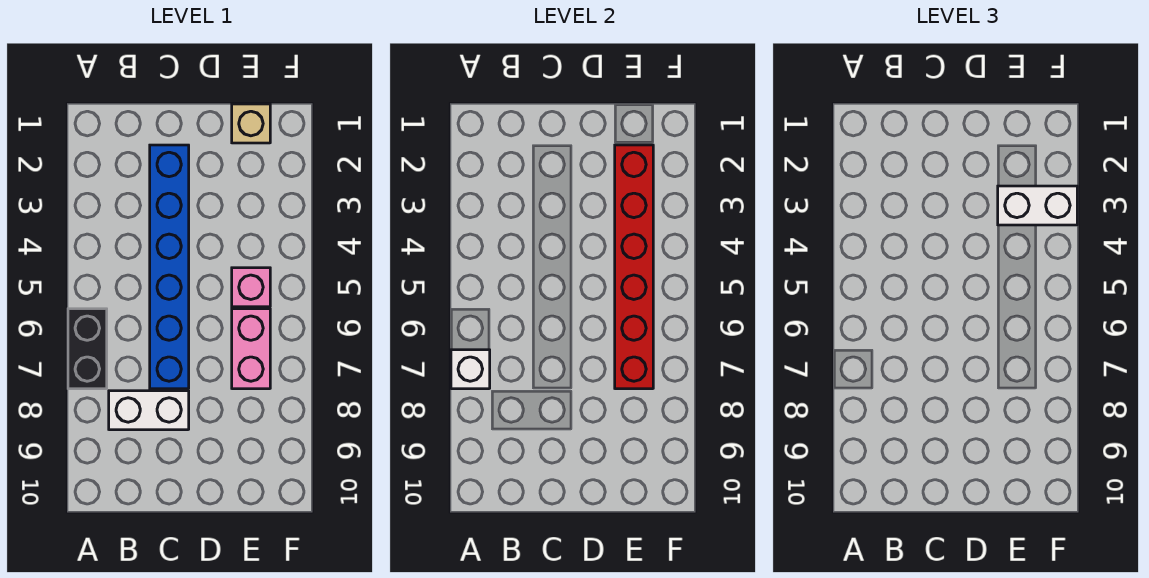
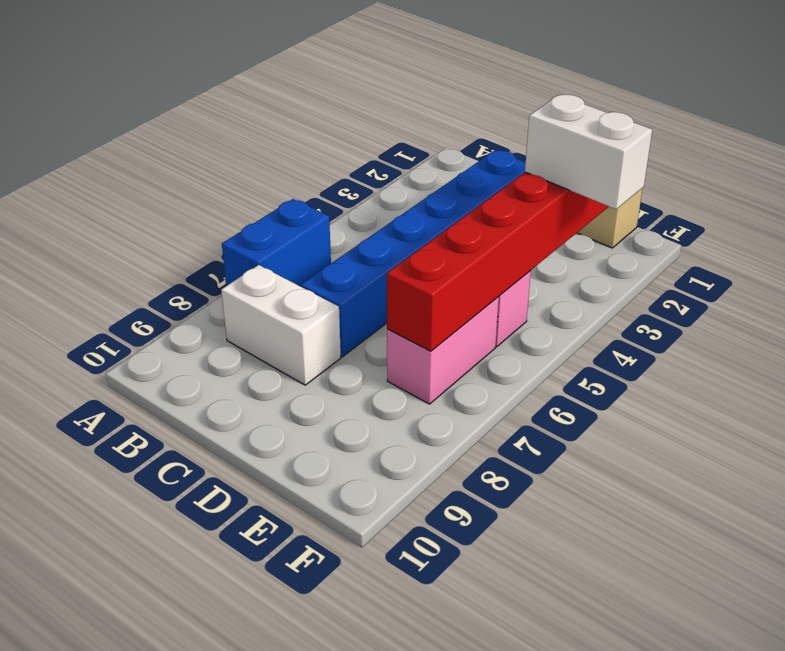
black 1x2 brick [68,309,107,389] -> blue 1x2 brick [222,199,331,287]
white 1x1 brick [451,350,490,389] -> none

